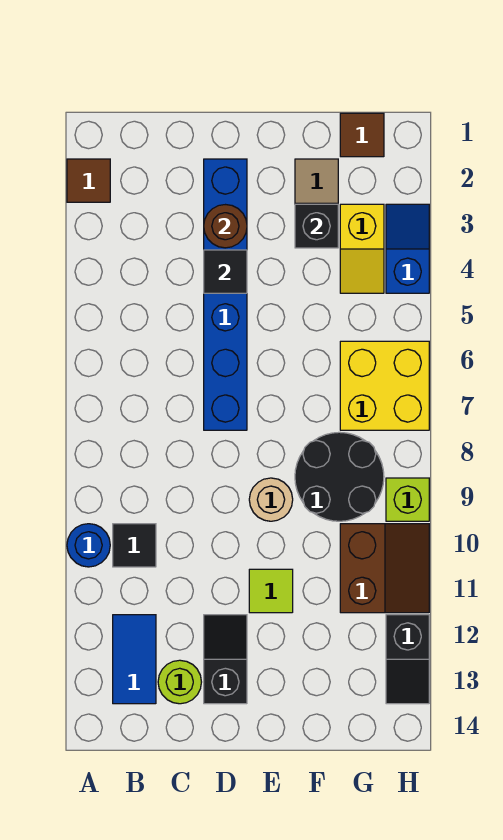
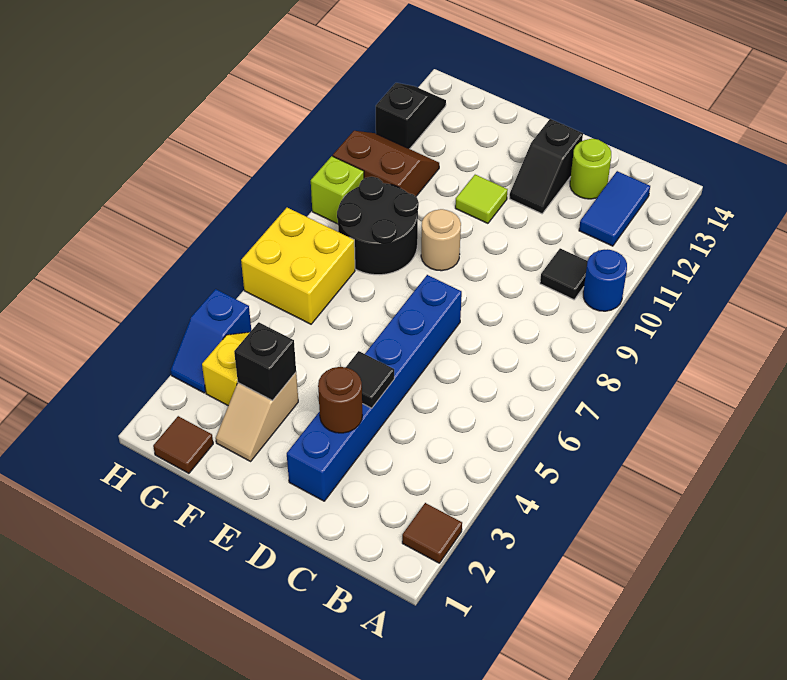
brown 2x2 slope [340,524,429,613] -> brown 2x2 slope turned to [333,131,439,196]

